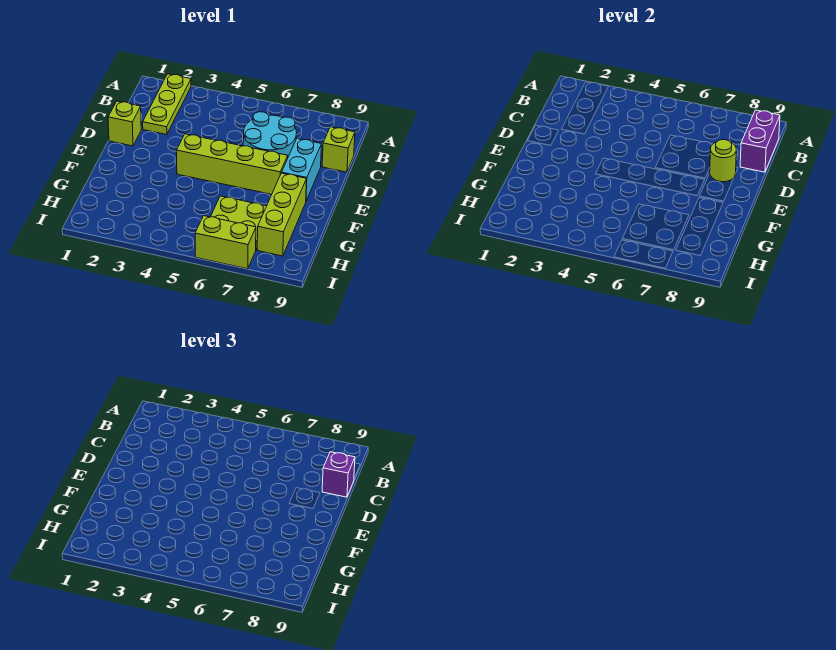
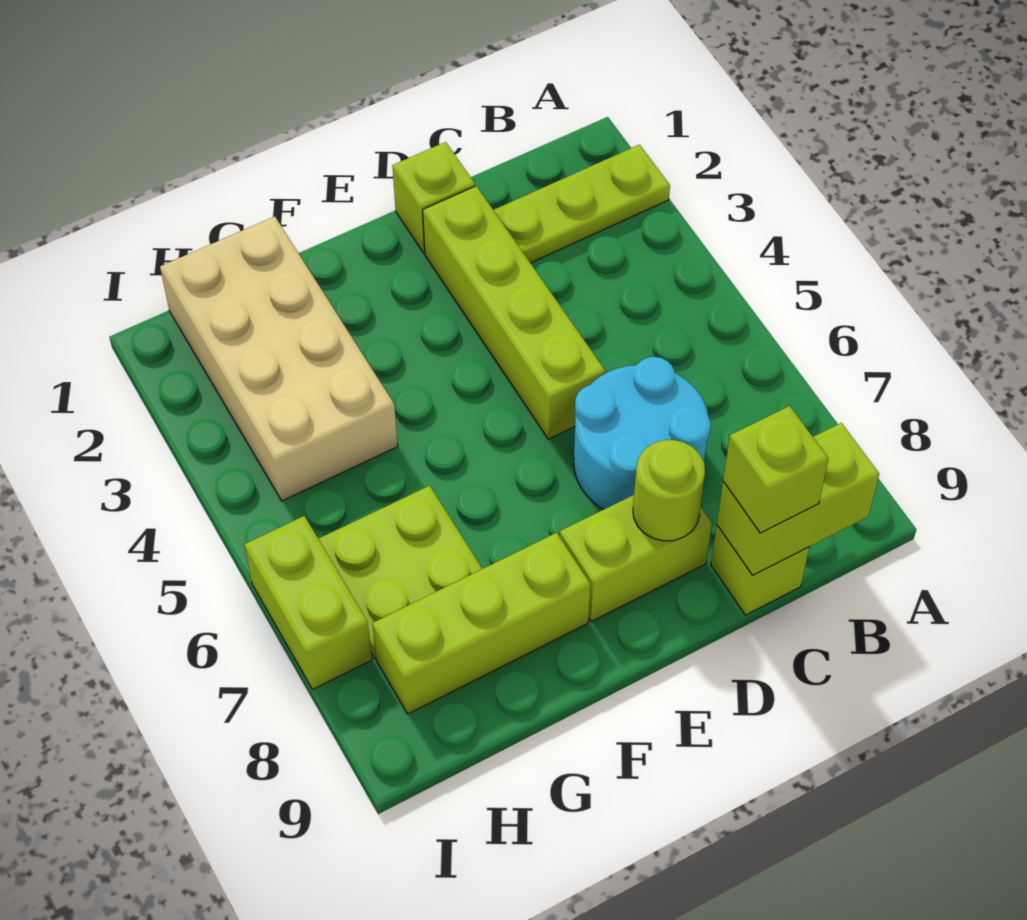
purple 1x2 brick [740,110,780,172] -> lime 1x2 brick [717,423,879,575]
purple 1x1 brick [322,452,355,497] -> lime 1x1 brick [723,406,829,533]
cyan 1x2 brick [282,139,322,201] -> lime 1x2 brick [560,495,712,621]
lime 1x4 brick [177,134,288,194] -> lime 1x4 brick moved to [423,186,605,439]
none -> tan 2x4 brick [160,216,398,501]

